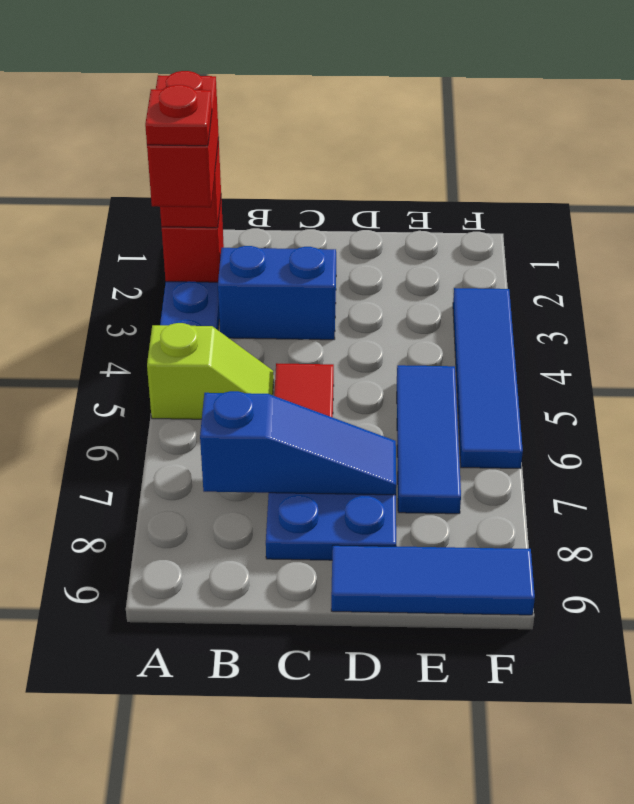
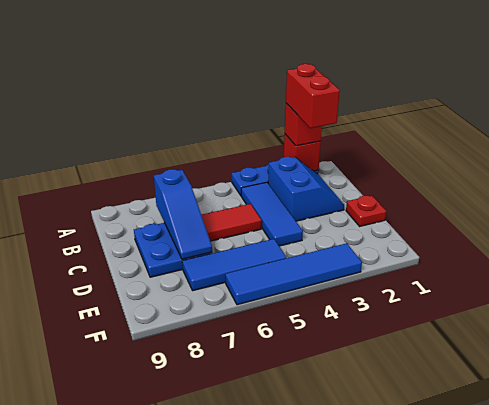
red 1x2 brick [147,71,219,207] -> red 1x2 brick turned to [286,64,340,128]
red 1x1 plate [145,85,212,146] -> red 1x1 plate moved to [346,196,386,226]
lime 1x2 slope [147,323,274,419] -> none
blue 1x3 tile [331,545,535,615] -> blue 1x3 tile moved to [241,182,303,246]

